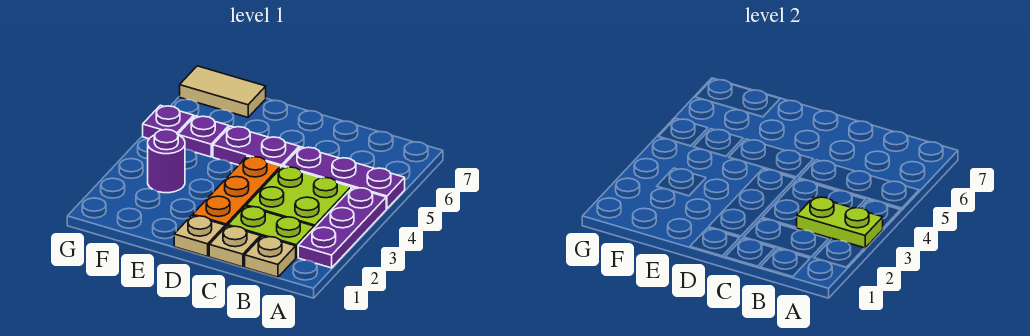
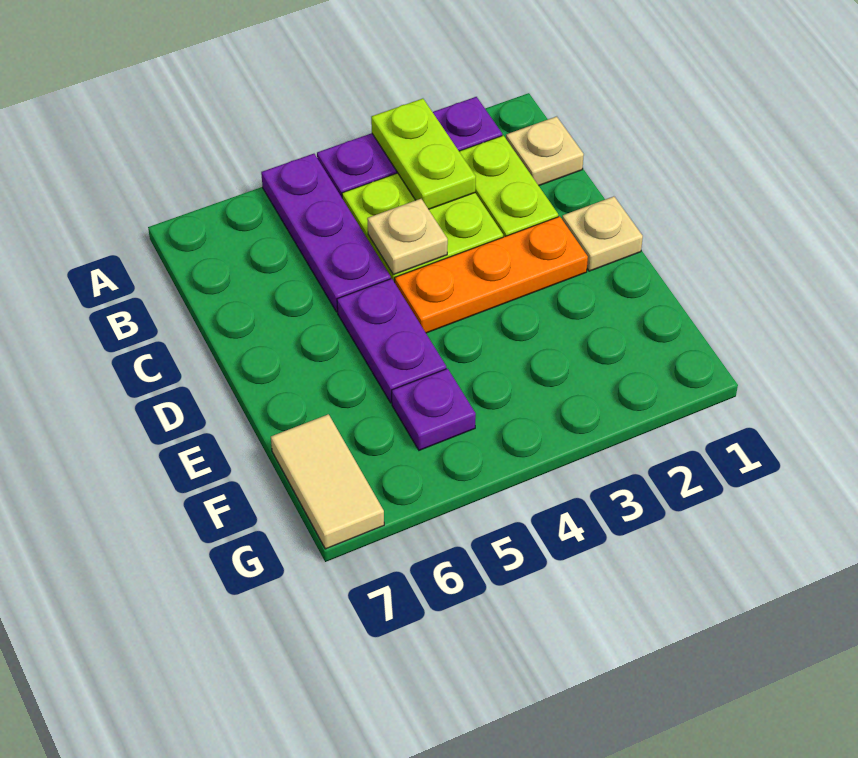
tan 1x1 plate [209,226,260,267] -> tan 1x1 plate moved to [367,199,448,275]
purple 1x1 round brick [148,130,185,193] -> none
purple 1x1 plate [143,105,194,139] -> none

